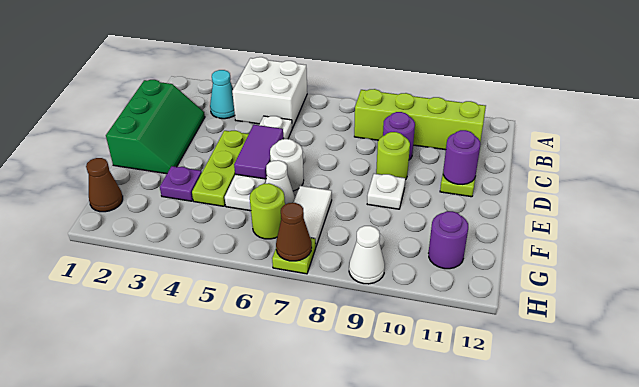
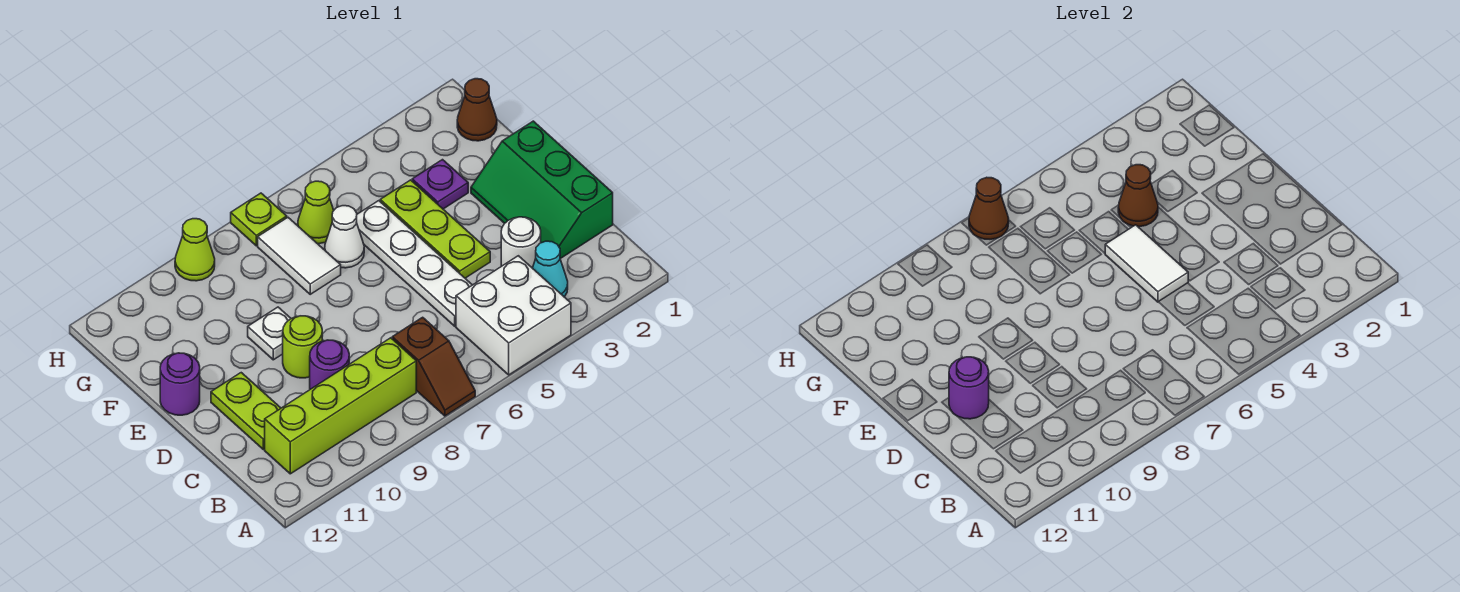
none -> brown 1x2 slope [392,317,475,416]
purple 1x2 tile [234,125,284,179] -> white 1x2 tile [1105,225,1188,302]
white 1x1 round brick [270,139,304,191] -> white 1x1 round brick moved to [501,217,541,268]
none -> brown 1x1 cone [1118,165,1158,227]
lime 1x1 round brick [250,183,285,239] -> lime 1x1 cone [298,181,334,244]
purple 1x1 round brick [429,211,468,269] -> purple 1x1 round brick moved to [160,353,200,415]
white 1x1 cone [349,226,385,284] -> lime 1x1 cone [175,219,215,281]

